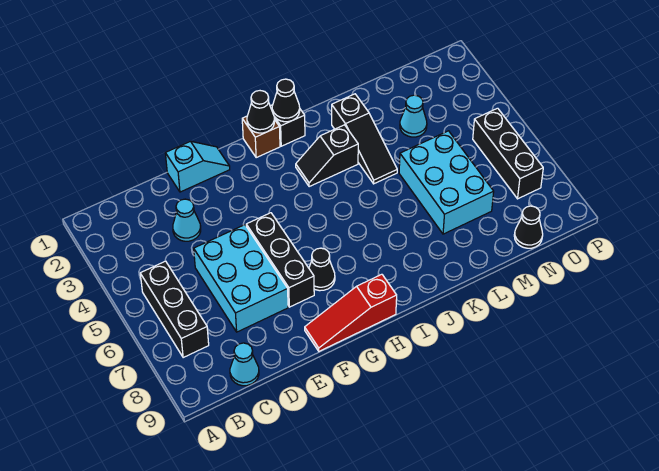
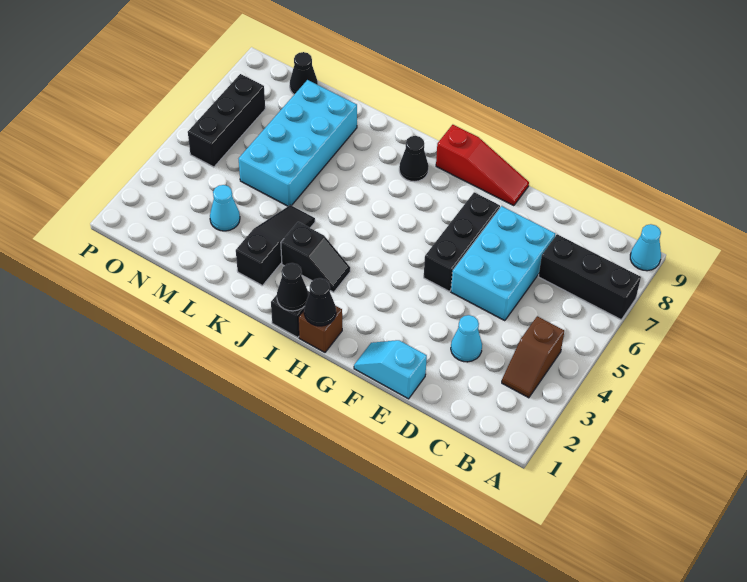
none -> brown 1x2 slope [502,316,564,398]
black 1x3 brick [140,261,209,358] -> black 1x3 brick turned to [538,234,641,320]
cyan 1x1 cone [230,343,259,386] -> cyan 1x1 cone moved to [630,224,661,271]
black 1x1 cone [309,248,335,291] -> black 1x1 cone moved to [399,136,428,182]
cyan 2x3 brick [399,131,494,234] -> cyan 2x4 brick [239,80,357,206]

